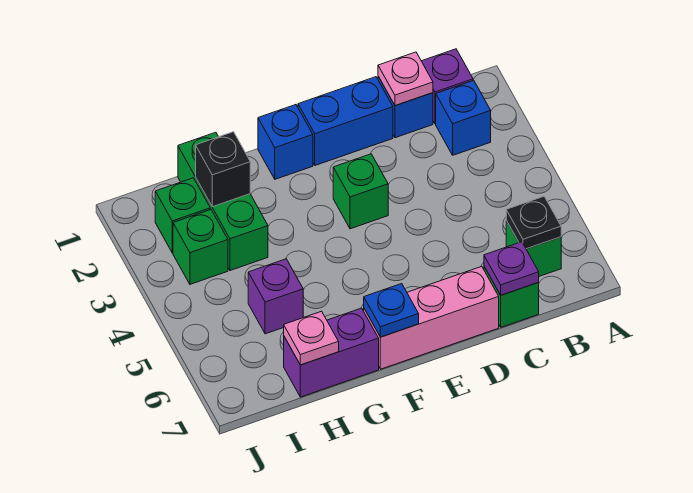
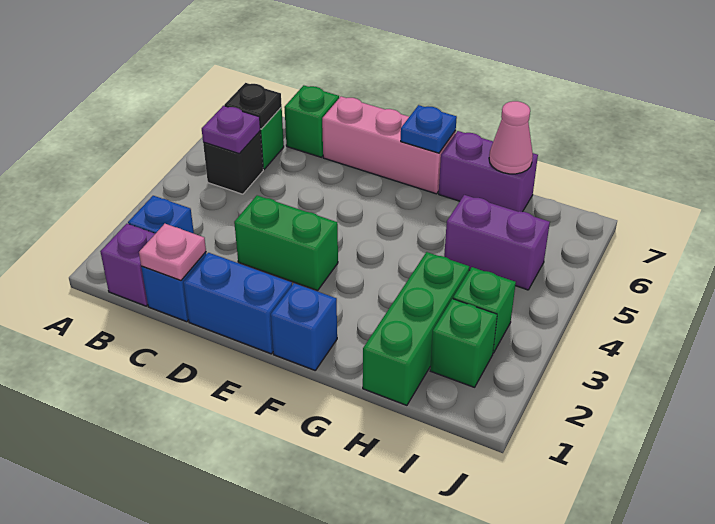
purple 1x1 plate [484,242,539,295] -> purple 1x1 plate moved to [202,106,260,154]
green 1x1 brick [333,154,388,229] -> green 1x2 brick [234,195,338,291]
black 1x1 brick [196,132,250,207] -> black 1x1 brick moved to [203,131,263,194]
purple 1x1 brick [248,259,303,334] -> purple 1x2 brick [444,195,550,290]
pink 1x1 plate [284,311,339,365] -> pink 1x1 cone [489,101,533,174]

